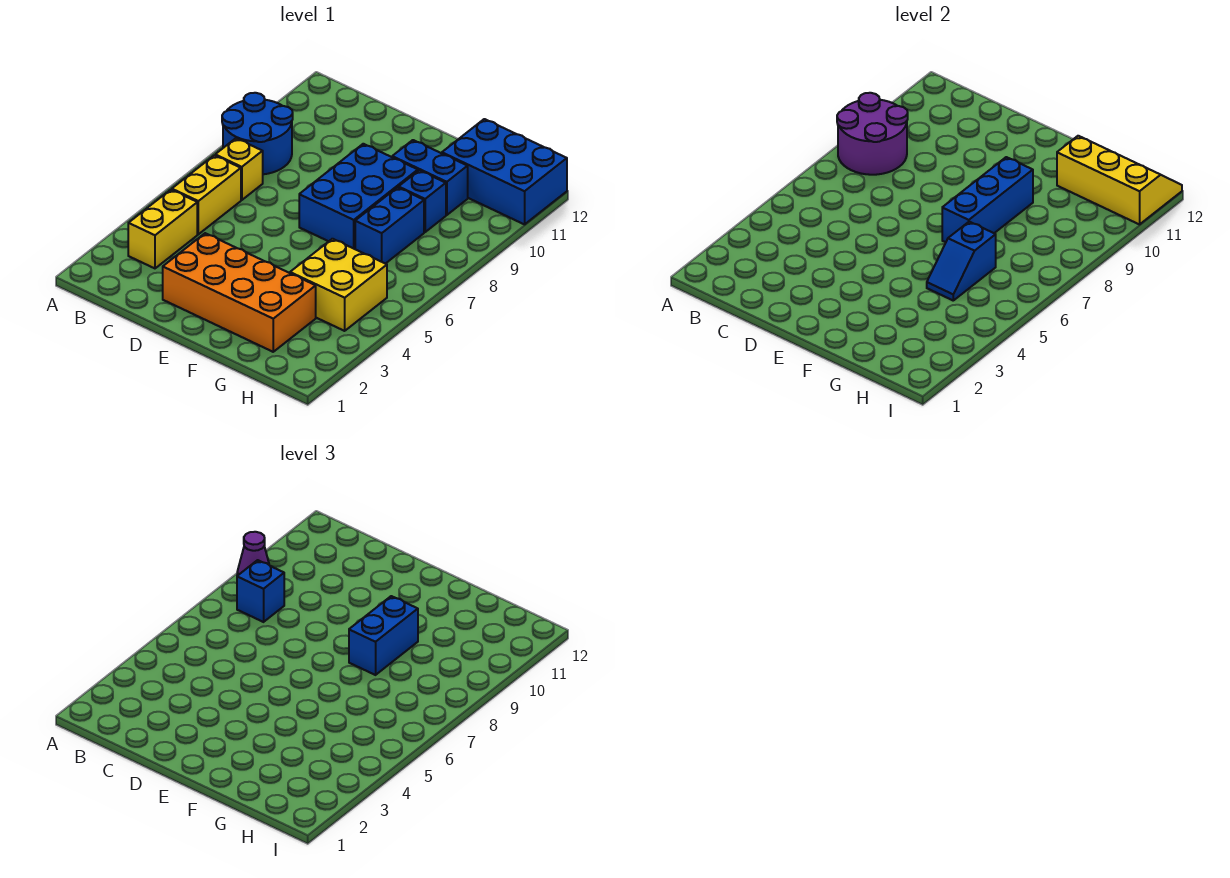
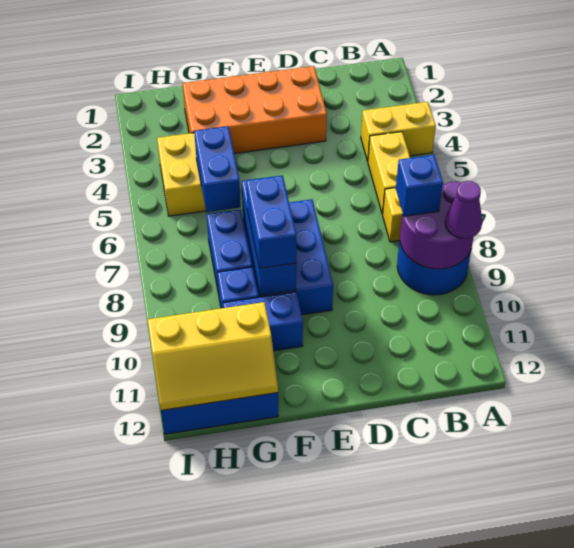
yellow 1x2 brick [128,190,197,268] -> yellow 1x2 brick turned to [361,102,436,161]
blue 1x2 slope [927,222,996,300] -> blue 1x2 brick [194,126,241,212]

